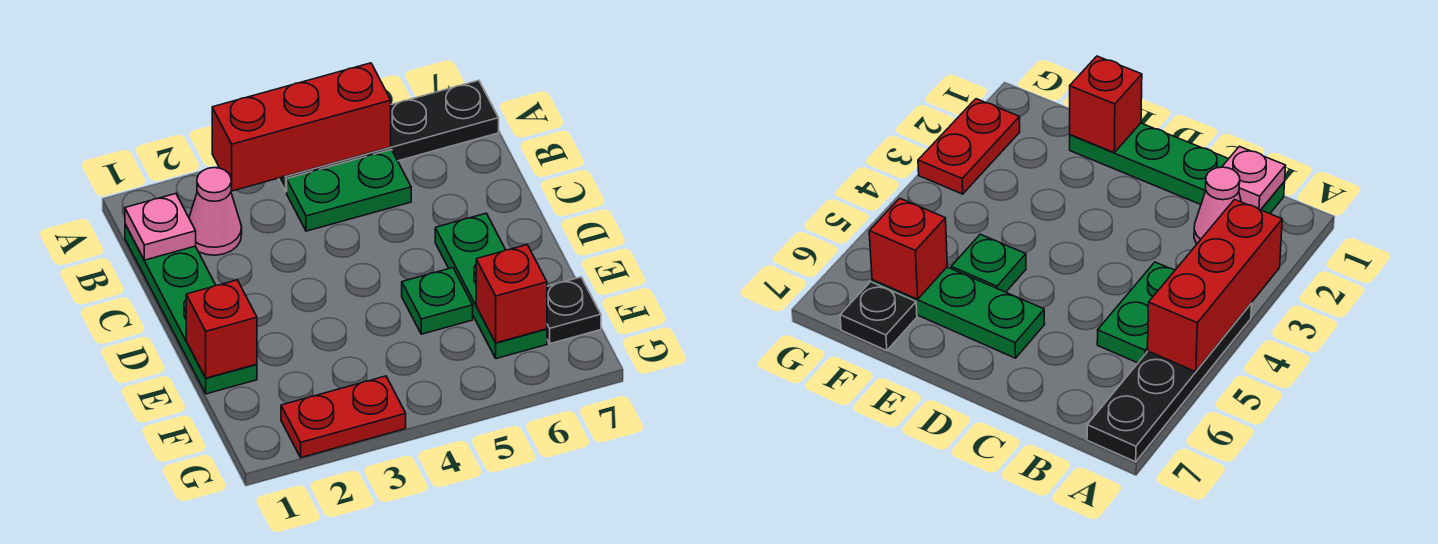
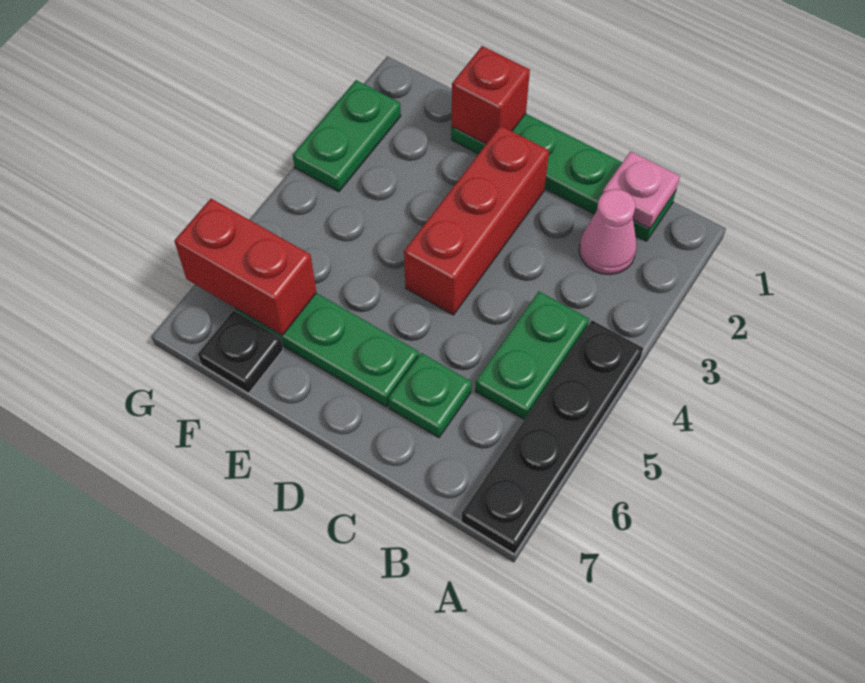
red 1x3 brick [212,63,391,191] -> red 1x3 brick moved to [404,126,549,315]
green 1x1 plate [402,268,473,334] -> green 1x1 plate moved to [388,353,472,438]
red 1x1 brick [476,245,547,343] -> red 1x2 brick [174,199,316,335]
red 1x2 plate [281,376,406,458] -> green 1x2 plate [293,80,401,192]

